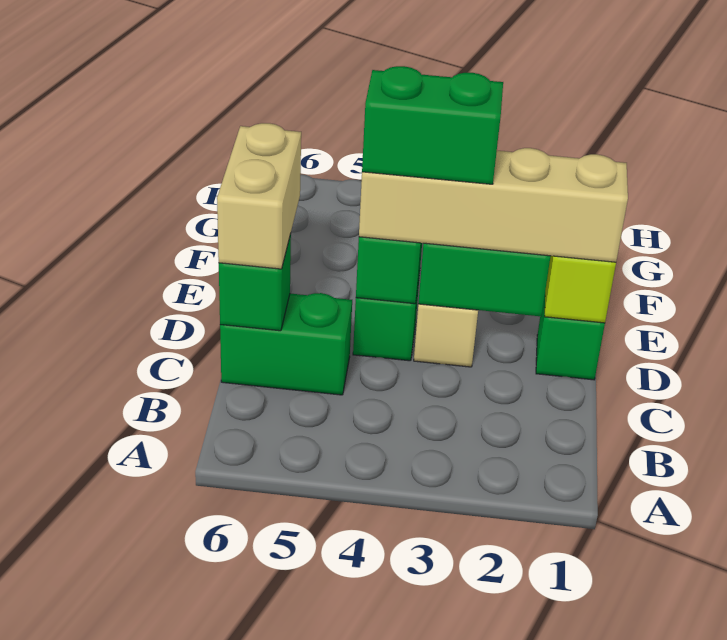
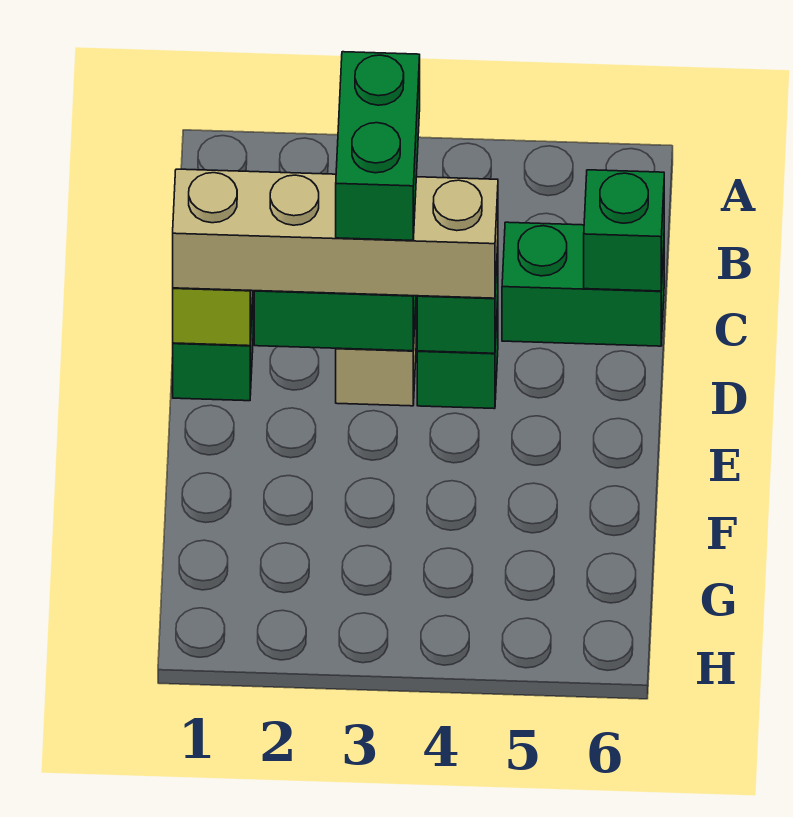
tan 1x2 brick [217,123,301,269] -> none
green 1x2 brick [362,66,503,184] -> green 1x2 brick turned to [336,52,420,241]

